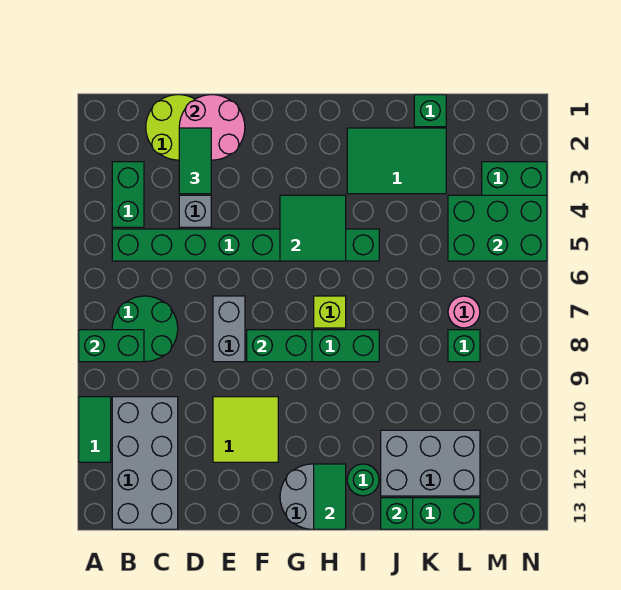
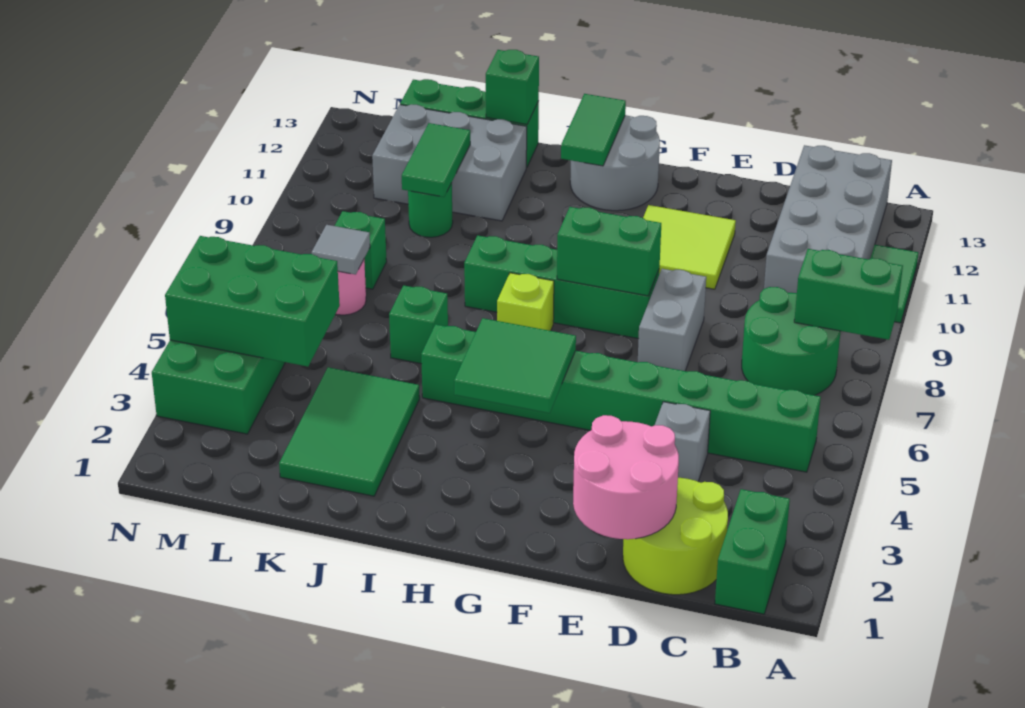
green 1x2 brick [112,162,144,227] -> green 1x2 brick moved to [715,489,790,614]
green 1x2 tile [179,128,211,194] -> green 1x2 tile moved to [402,123,470,197]
green 2x3 tile [347,128,446,194] -> green 2x3 tile turned to [279,367,420,496]
green 1x1 round brick [347,464,379,496] -> green 1x1 round brick moved to [408,183,453,237]
green 1x1 brick [414,95,446,127] -> green 1x1 brick moved to [389,285,448,364]
none -> grey 1x1 tile [311,225,370,274]

